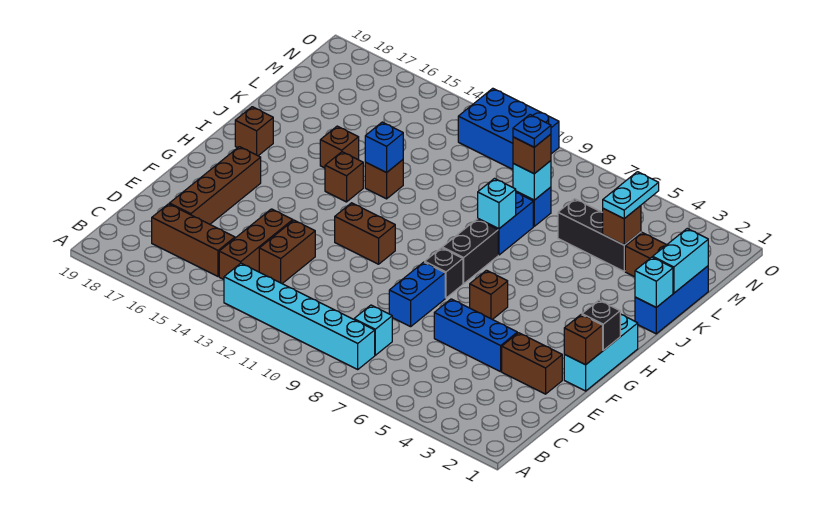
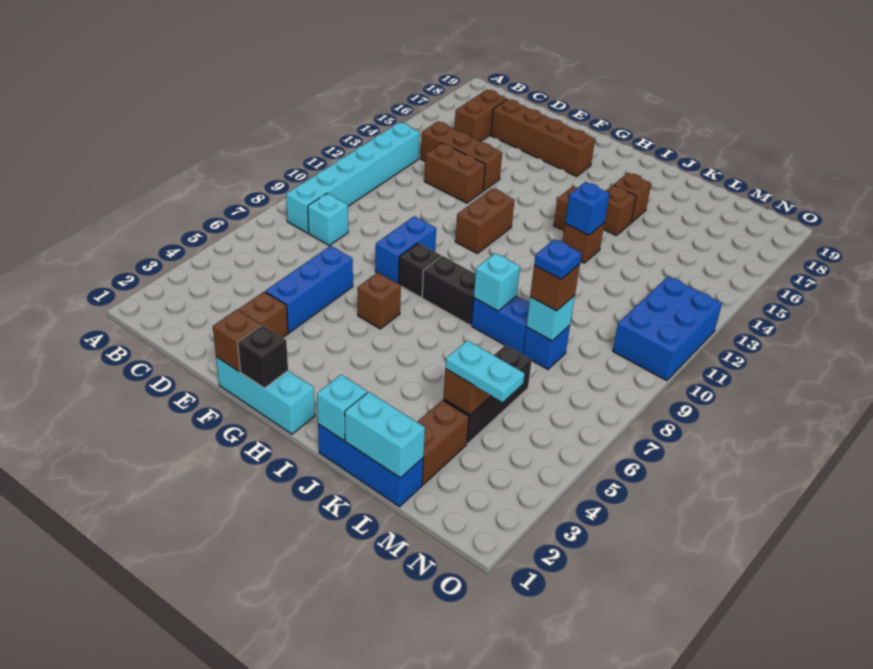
brown 1x3 brick [152,204,235,276] -> brown 1x2 brick [454,90,507,142]
blue 1x2 brick [389,262,445,327] -> blue 1x2 brick turned to [375,216,436,284]
brown 1x1 brick [235,107,273,156] -> brown 1x1 brick moved to [614,173,651,222]

